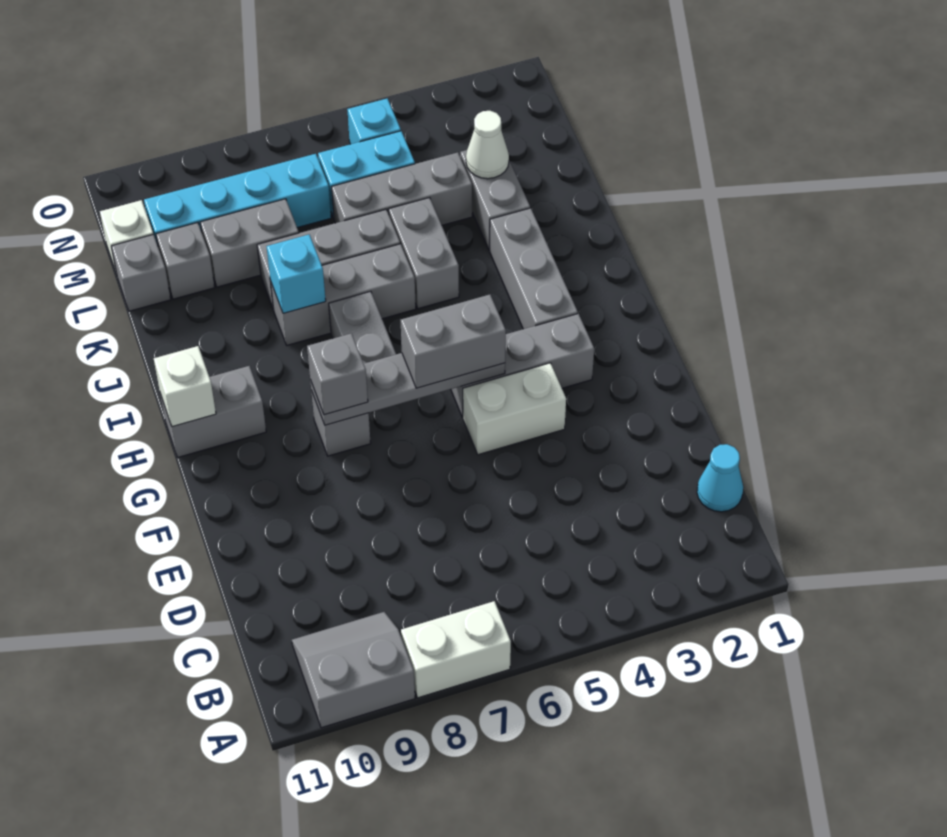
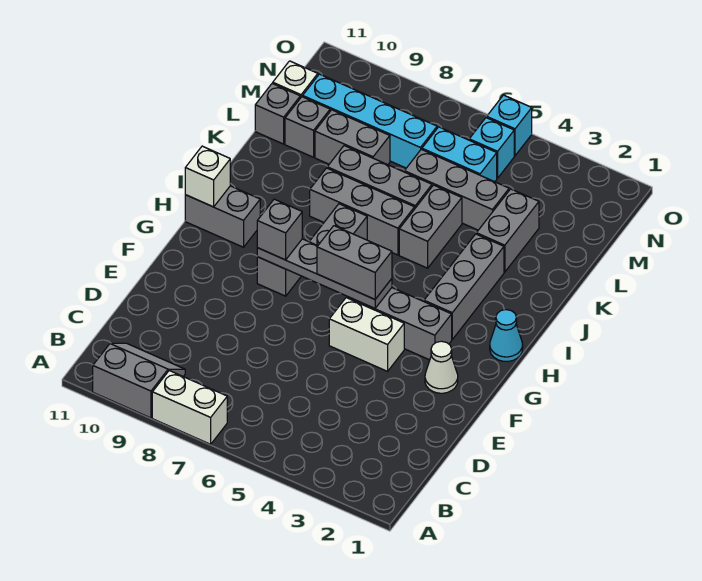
cyan 1x1 cone [697,444,743,512] -> cyan 1x1 cone moved to [490,310,523,362]
cyan 1x1 brick [266,235,326,313] -> cyan 1x1 brick moved to [487,95,532,156]
white 1x1 cone [466,111,509,179] -> white 1x1 cone moved to [425,341,458,393]

